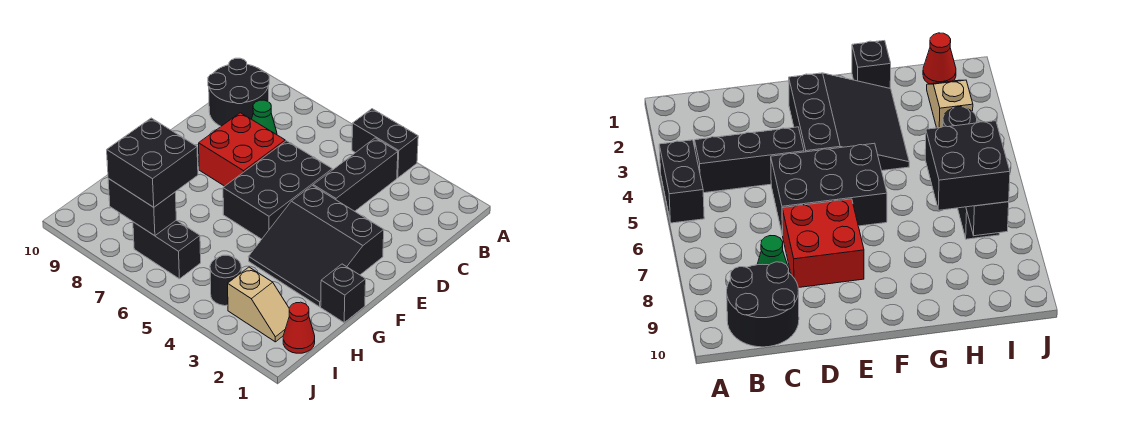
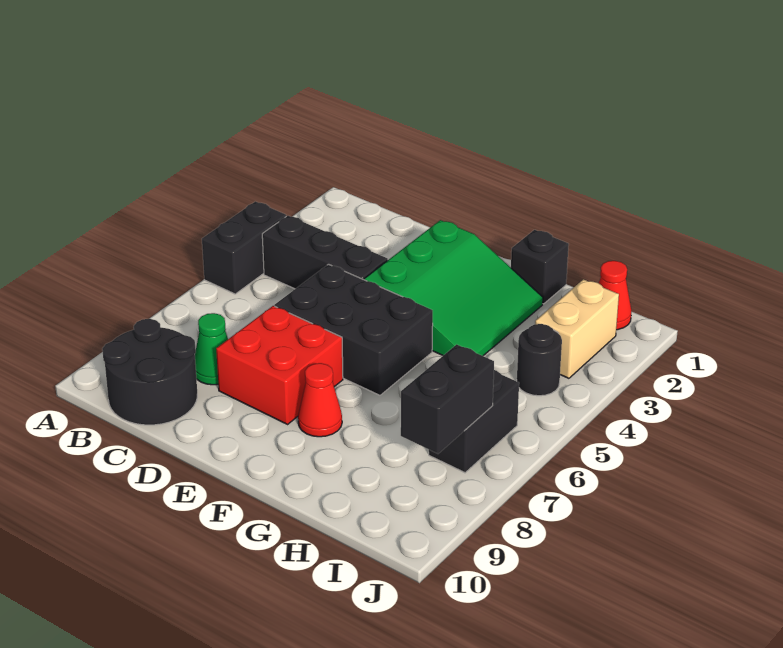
black 3x3 slope [249,185,384,307] -> green 3x3 slope [364,220,543,356]
none -> red 1x1 cone [298,363,342,437]
black 2x2 brick [107,118,198,207] -> none
tan 1x2 slope [228,267,289,342] -> tan 1x2 brick [535,279,619,378]

